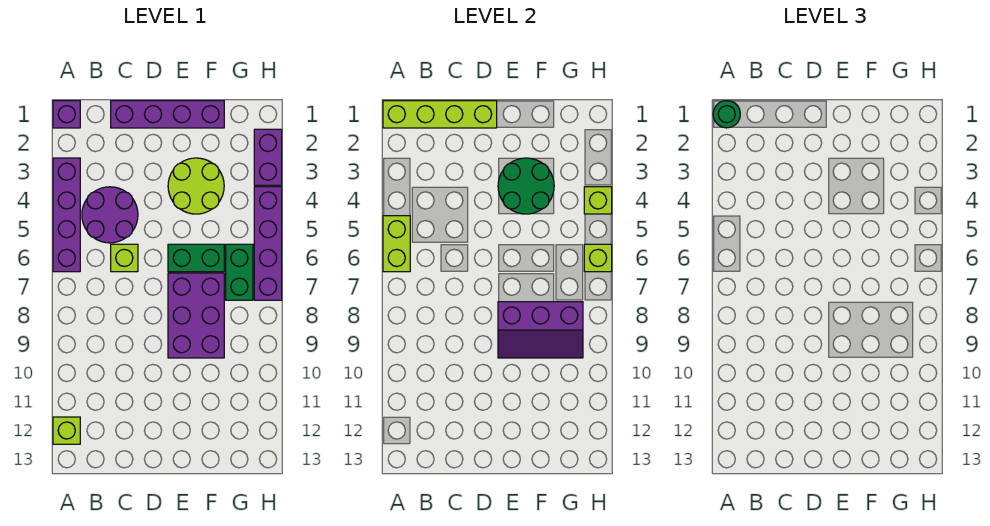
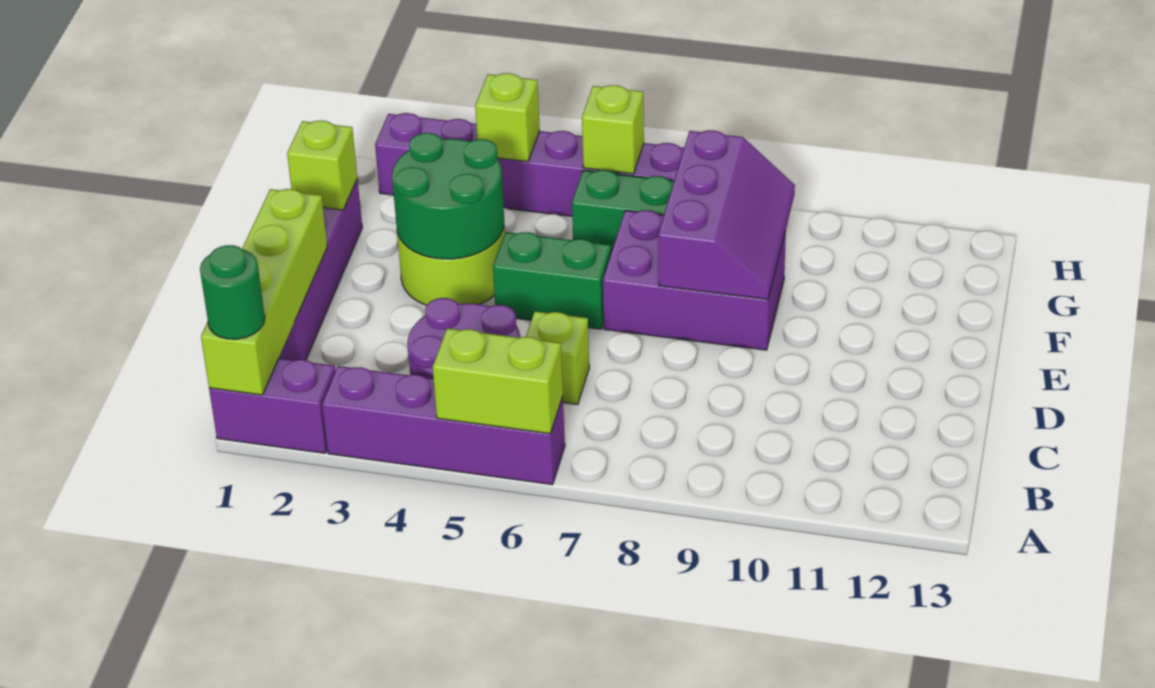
purple 1x1 brick [53,101,80,128] -> purple 1x2 brick [209,358,336,453]
lime 1x1 brick [53,417,80,444] -> lime 1x1 brick moved to [287,121,357,210]
green 1x2 brick [168,244,224,272] -> green 1x2 brick turned to [493,232,611,329]

